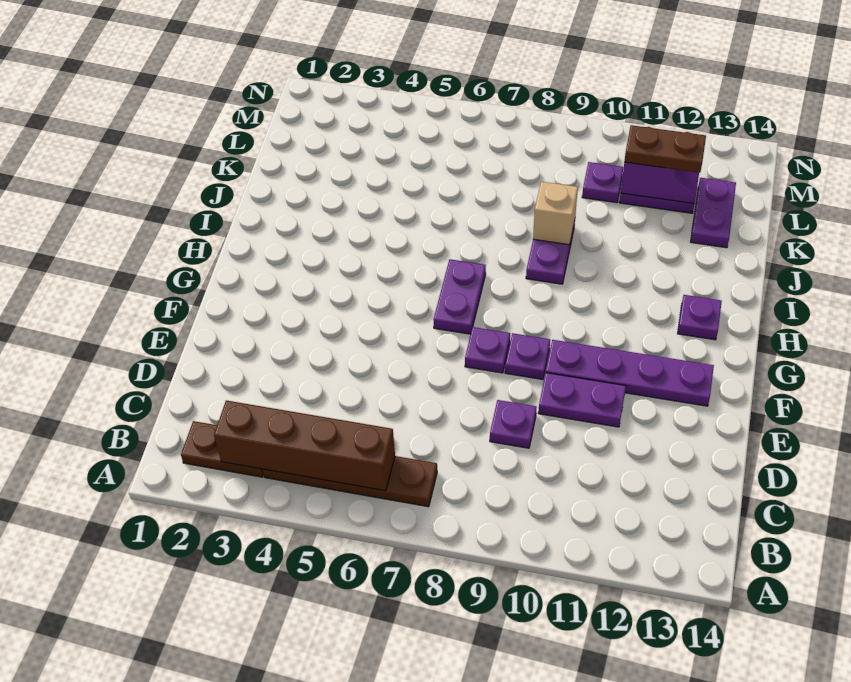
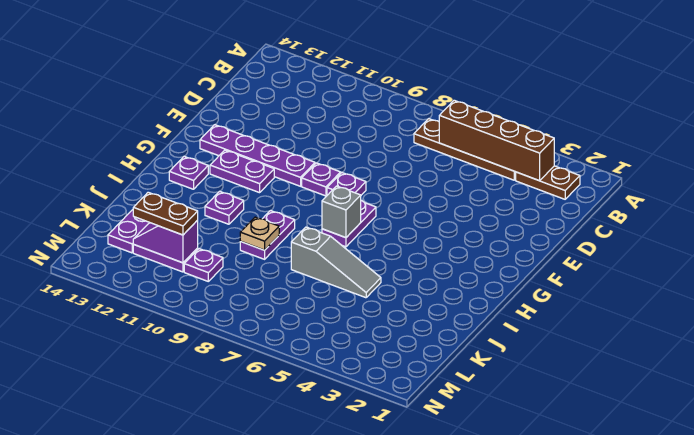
purple 1x1 plate [490,400,537,448] -> purple 1x1 plate moved to [205,191,244,224]
purple 1x2 plate [538,373,626,427] -> purple 1x2 plate moved to [210,150,274,193]
none -> grey 1x1 brick [322,186,361,238]
none -> grey 1x3 slope [291,227,381,298]
tan 1x1 brick [533,182,578,245] -> tan 1x1 plate [240,217,279,250]

